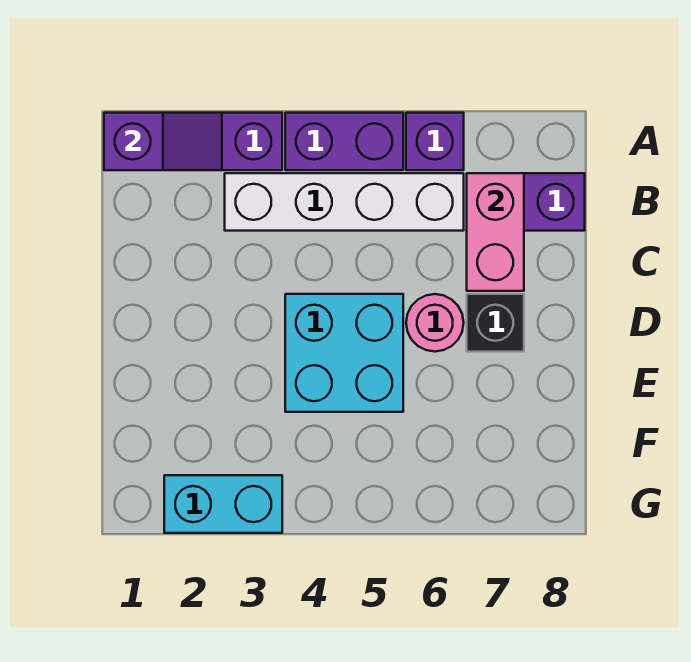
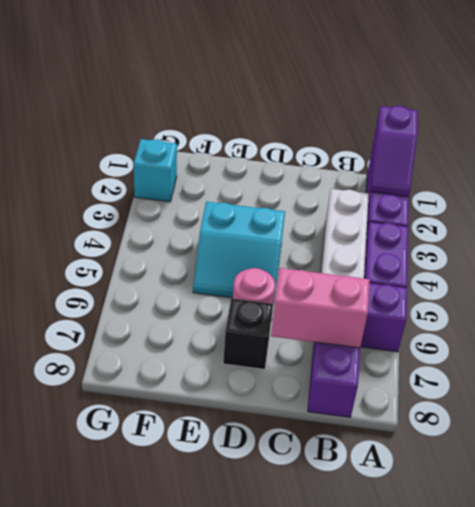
cyan 2x2 brick [285,294,403,412] -> cyan 2x2 slope [193,202,285,298]
cyan 1x2 brick [164,475,282,533] -> cyan 1x1 brick [134,139,177,202]

